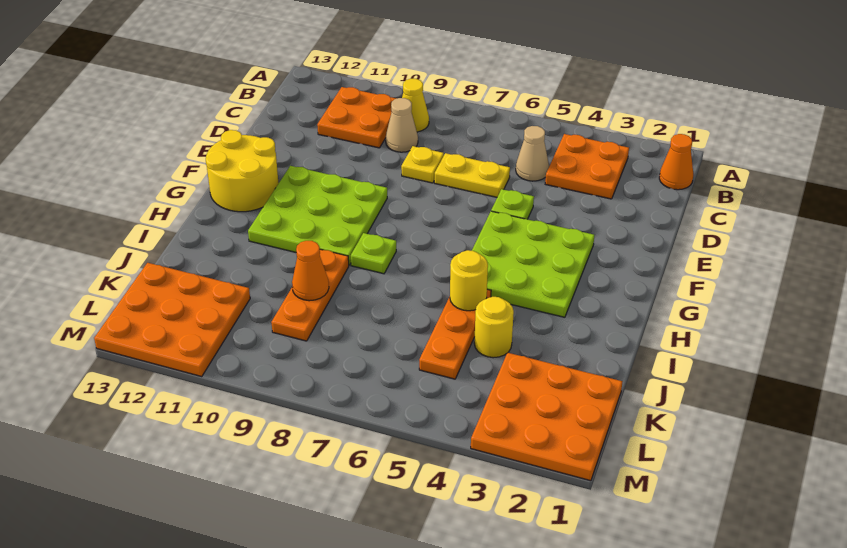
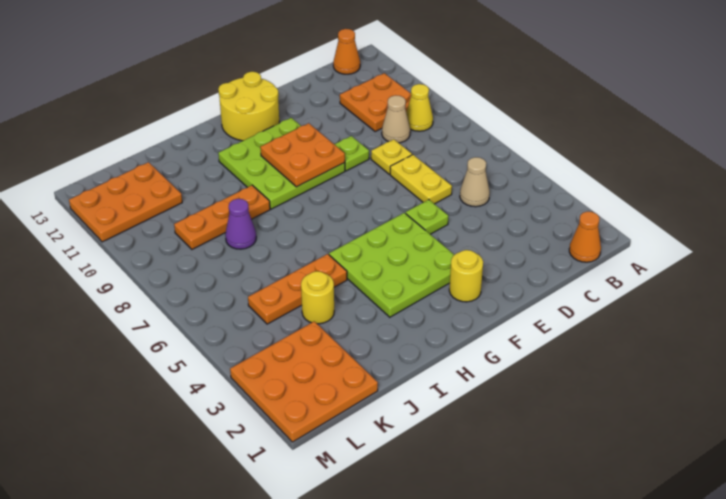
orange 2x2 plate [545,134,629,199] -> orange 2x2 plate moved to [260,123,345,187]
lime 1x1 plate [351,233,396,274] -> lime 1x1 plate moved to [334,136,369,171]
yellow 1x1 round brick [450,250,488,311] -> yellow 1x1 round brick moved to [449,250,483,302]
none -> purple 1x1 cone [225,199,256,249]
orange 1x1 cone [292,241,329,301] -> orange 1x1 cone moved to [333,29,360,74]
orange 3x3 plate [94,263,250,376] -> orange 2x3 plate [69,162,182,242]

